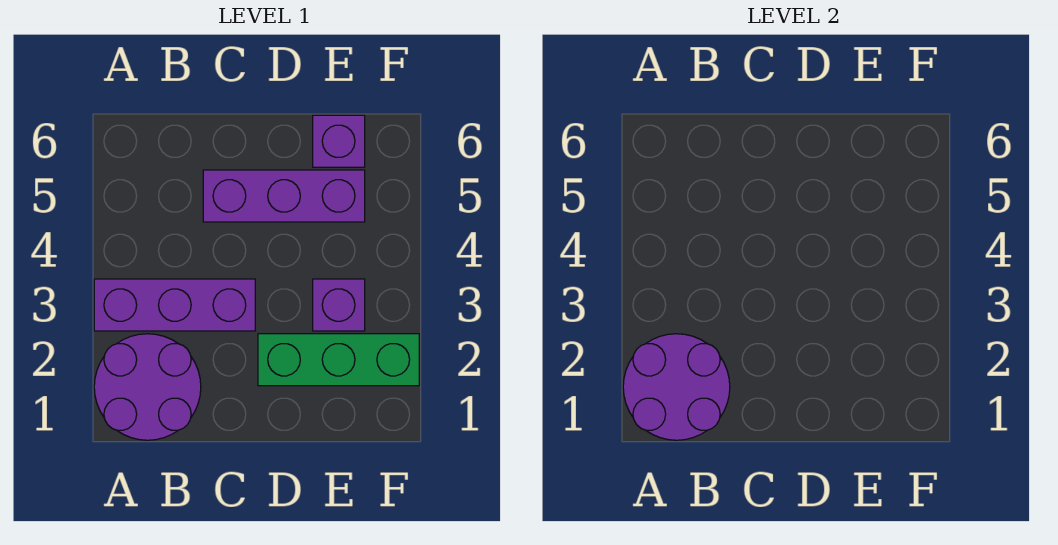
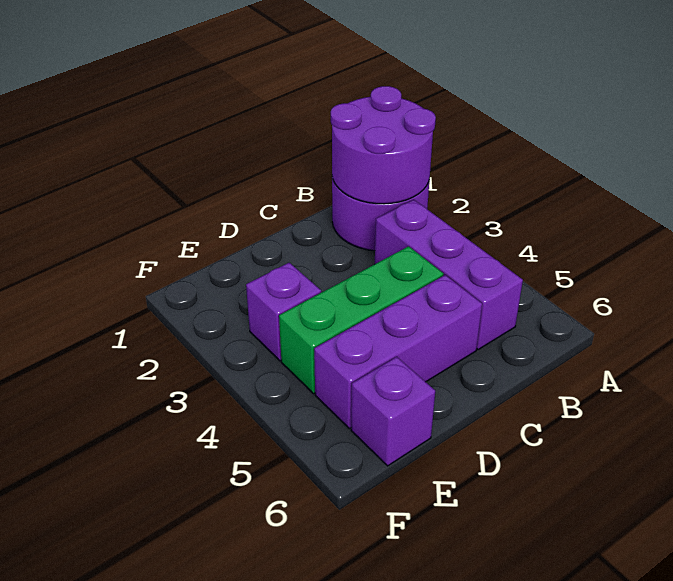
purple 1x3 brick [94,279,255,331] -> purple 1x3 brick turned to [375,200,523,349]
green 1x3 brick [258,334,419,386] -> green 1x3 brick moved to [279,246,443,394]

